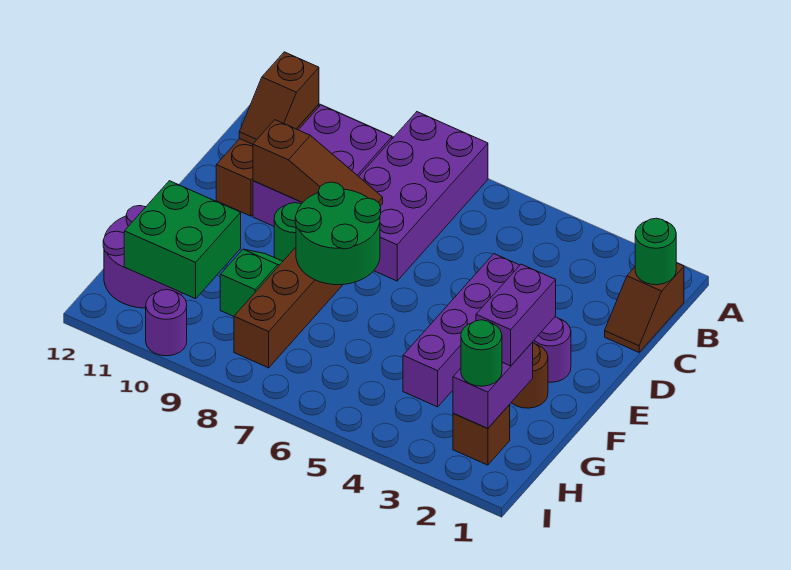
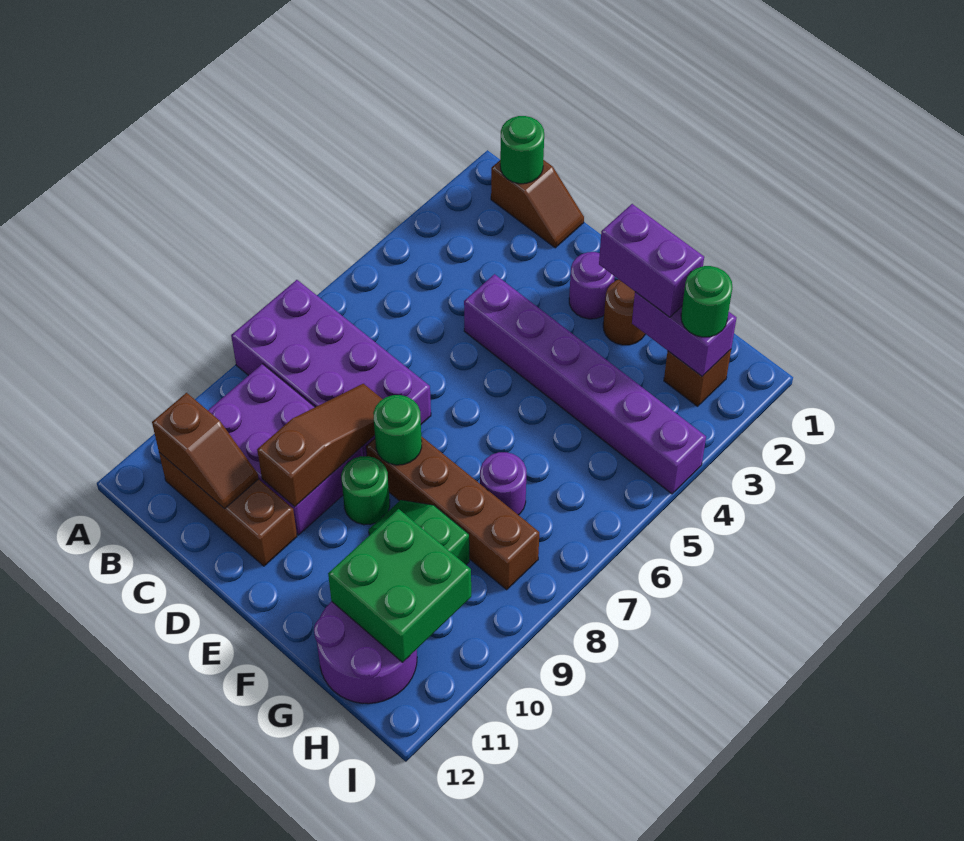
purple 1x4 brick [403,254,520,407] -> purple 1x6 brick [464,274,706,494]
green 2x2 round brick [295,182,381,285] -> green 1x1 round brick [373,395,422,465]
purple 1x1 round brick [146,289,187,356] -> purple 1x1 round brick moved to [480,452,526,515]

